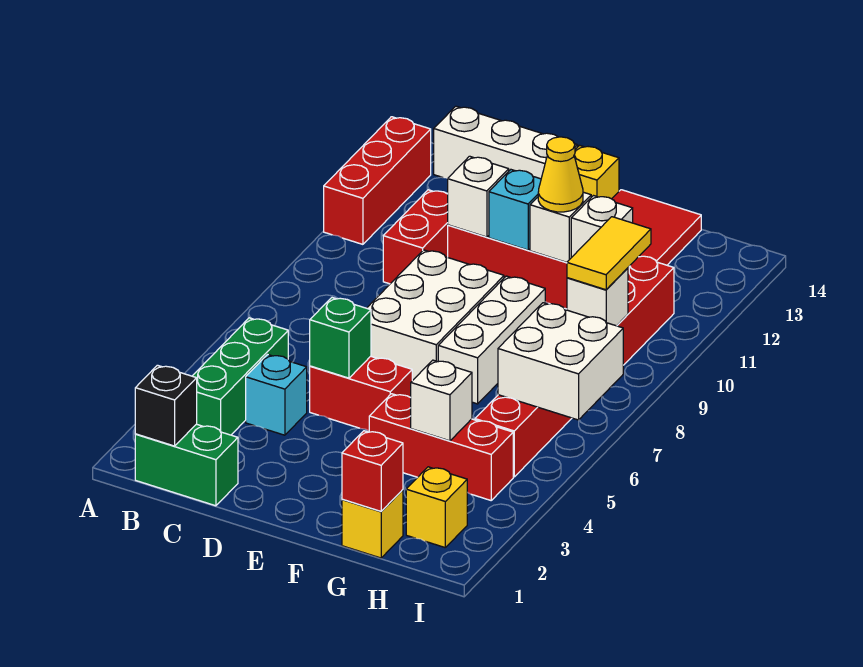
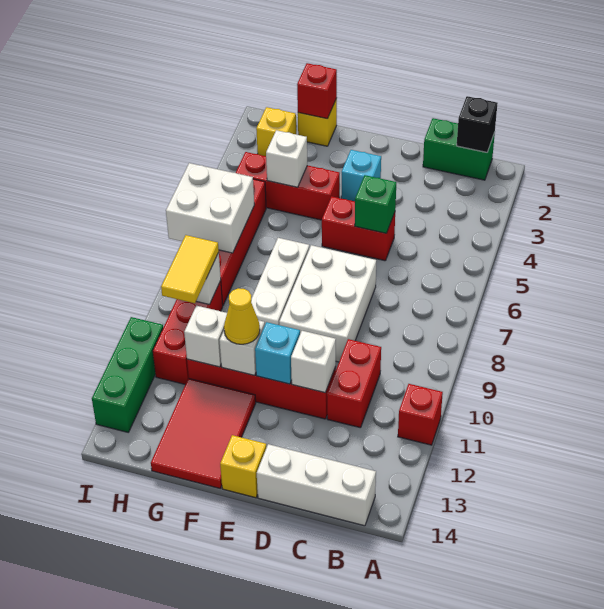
red 1x3 brick [324,117,431,244] -> red 1x1 brick [398,384,443,445]
green 1x3 brick [193,318,288,435] -> green 1x3 brick moved to [92,317,163,432]
cyan 1x1 brick [246,355,307,435] -> cyan 1x1 brick moved to [341,150,381,201]

